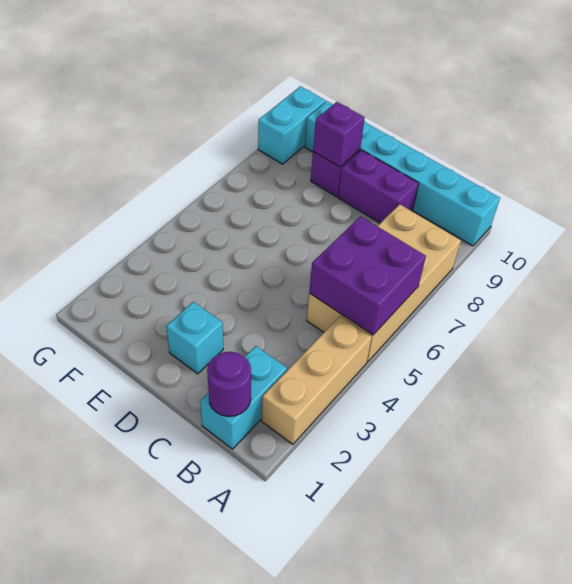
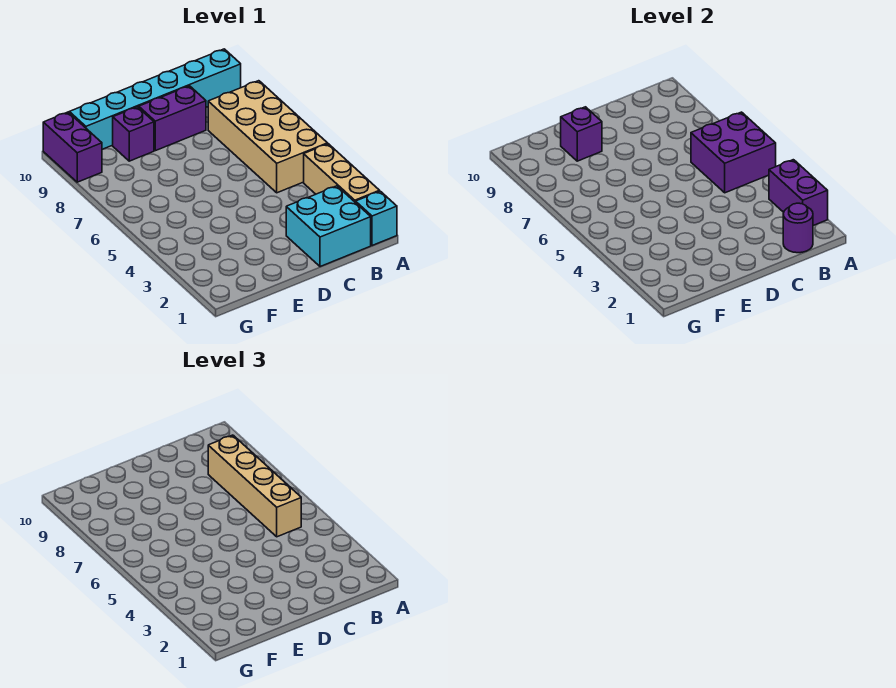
none -> purple 1x2 brick [769,160,828,226]
cyan 1x2 brick [200,346,287,449] -> cyan 2x2 brick [286,186,371,267]
none -> tan 1x4 brick [208,435,301,537]
cyan 1x1 brick [166,302,223,374] -> cyan 1x1 brick moved to [356,191,397,246]
cyan 1x2 brick [258,86,326,164] -> purple 1x2 brick [43,112,102,182]

